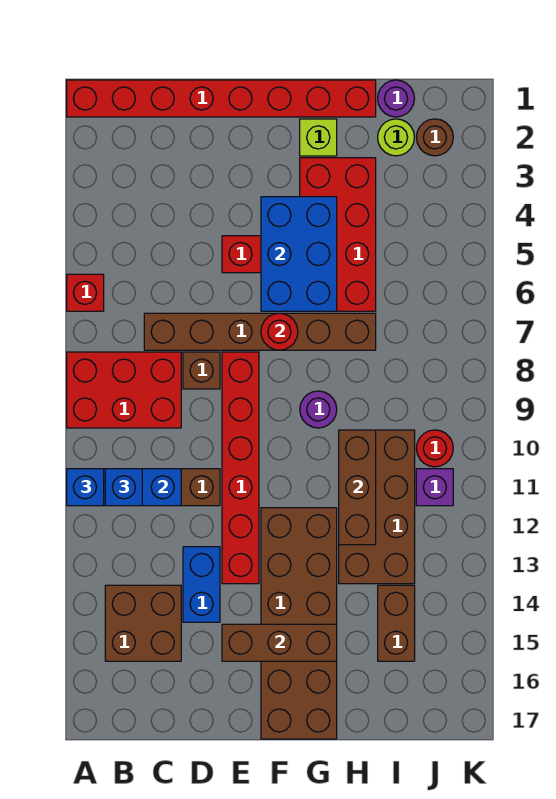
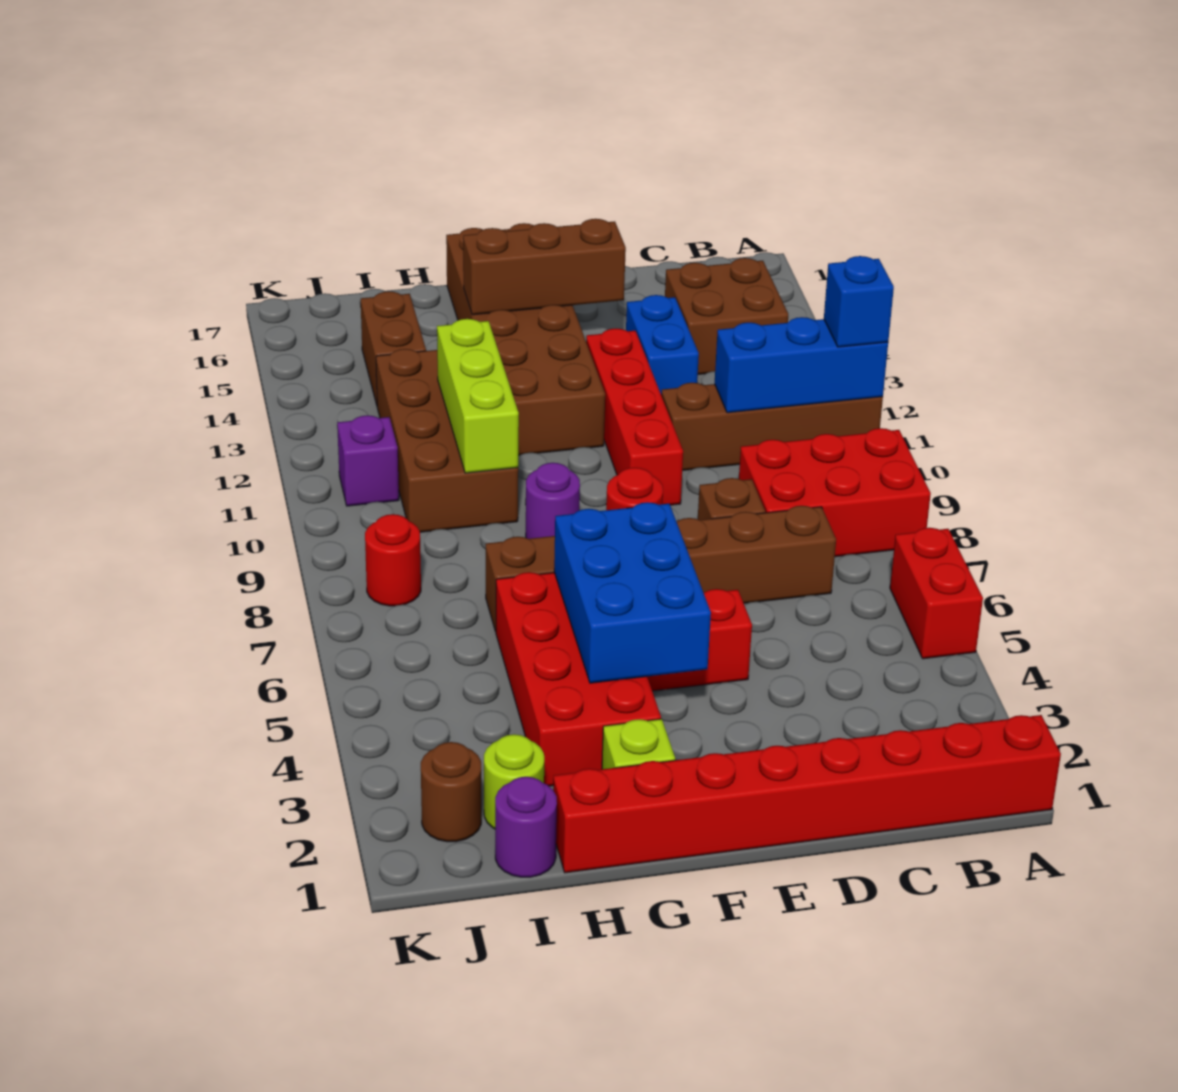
red 1x1 brick [67,274,104,311] -> red 1x2 brick [890,528,983,659]
blue 1x1 brick [105,469,142,506] -> none
red 1x6 brick [222,352,259,584] -> red 1x4 brick [586,329,683,505]
brown 1x3 brick [339,430,376,545] -> lime 1x3 brick [437,319,519,473]
red 1x1 round brick [416,430,453,467] -> red 1x1 round brick moved to [365,514,421,606]

